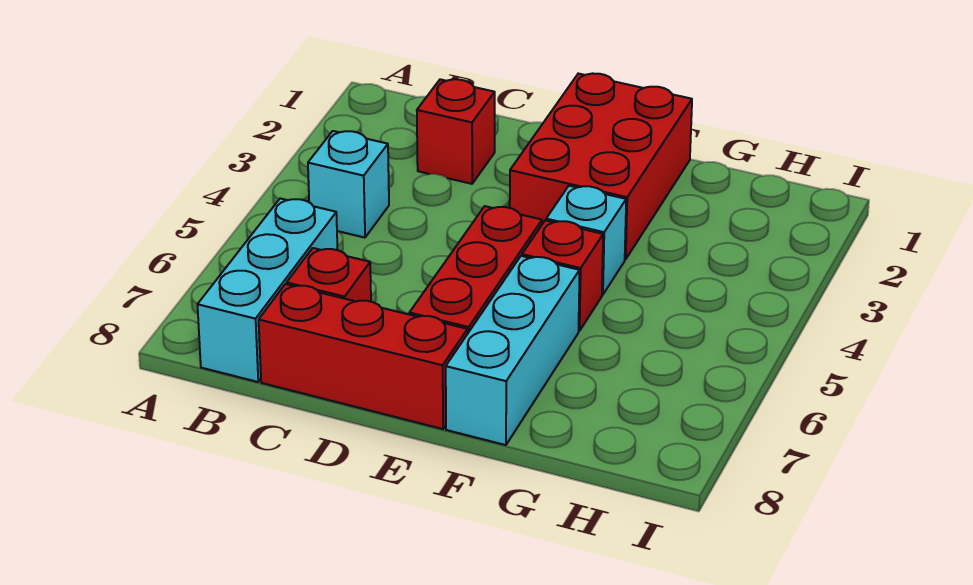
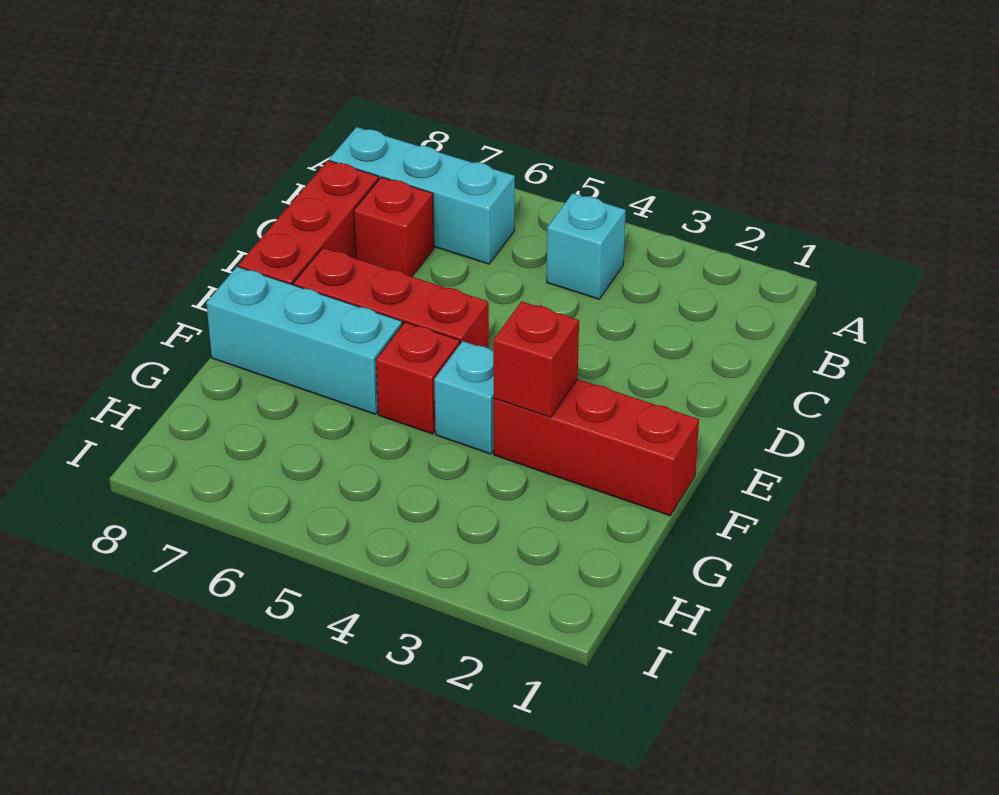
red 1x1 brick [417,79,495,184] -> red 1x1 brick moved to [493,301,579,417]
red 2x3 brick [510,73,692,259] -> red 1x3 brick [494,379,699,516]

